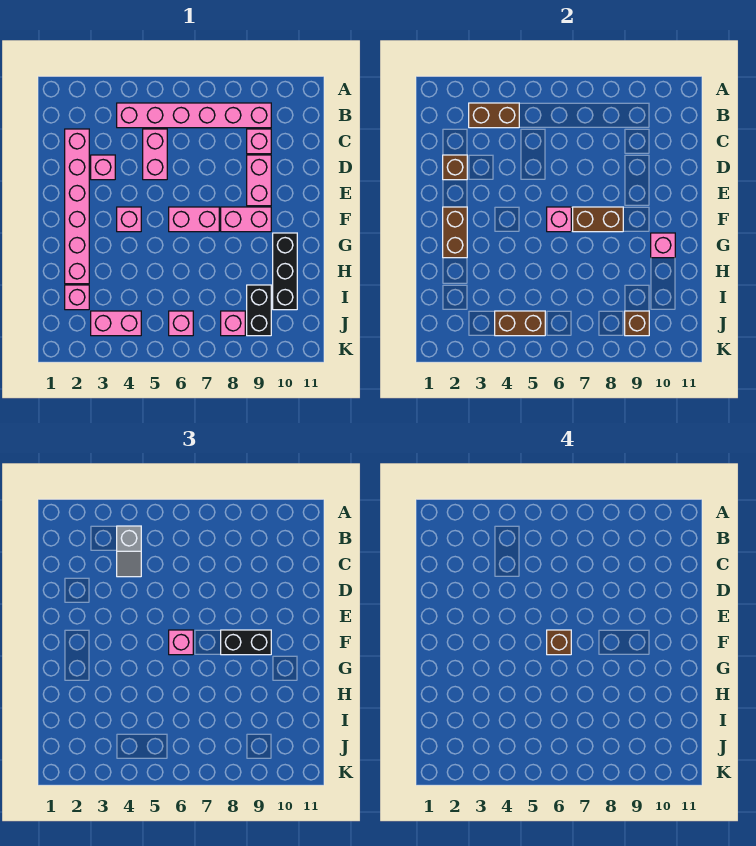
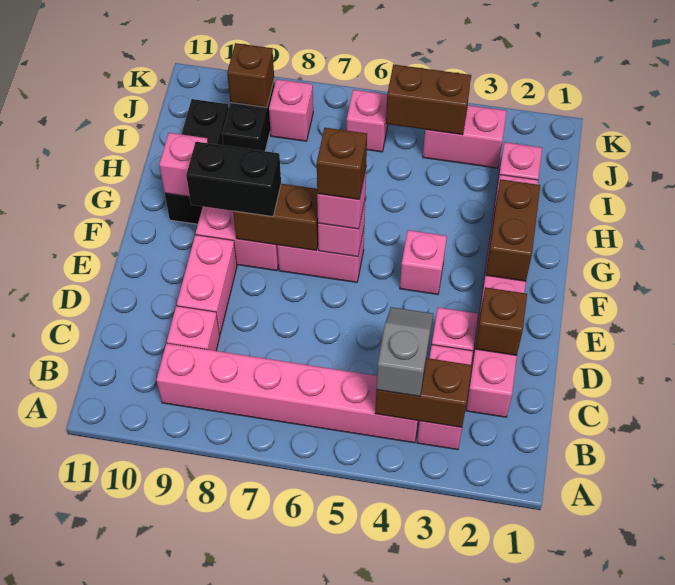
pink 1x2 brick [143,129,167,180] -> pink 1x2 brick moved to [417,345,473,450]

